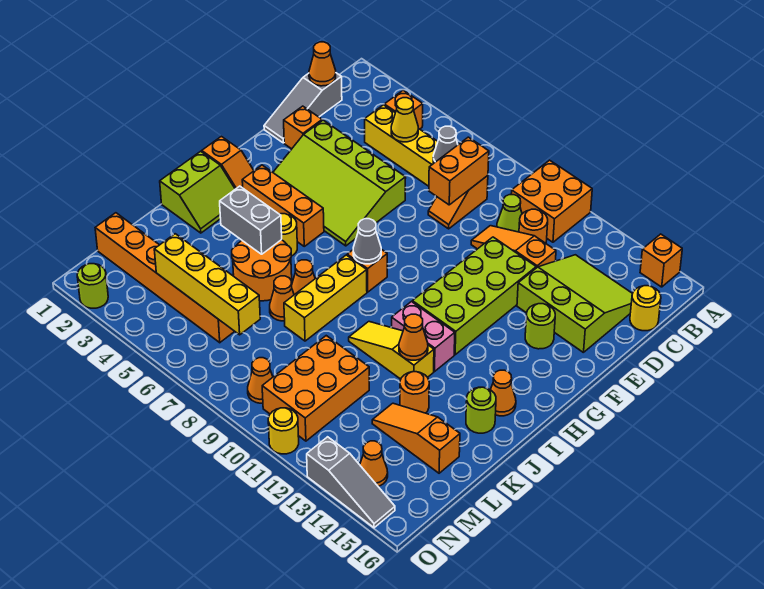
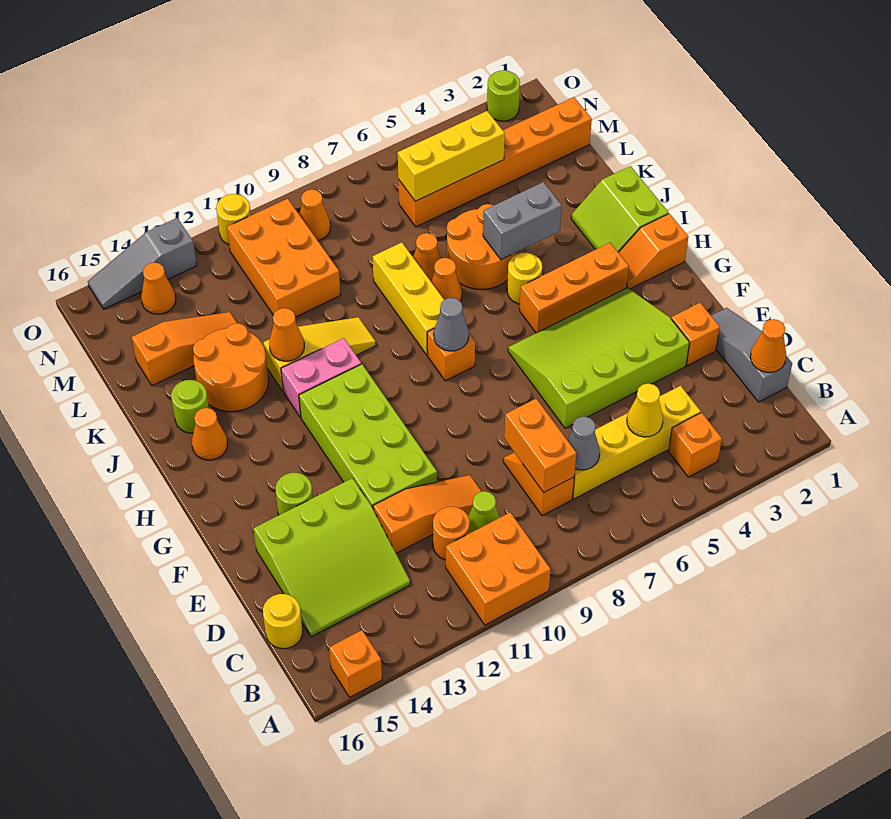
orange 1x1 round brick [400,372,429,413] -> orange 2x2 round brick [193,323,268,412]
yellow 1x4 brick [154,234,260,335] -> yellow 1x3 brick [398,111,505,201]

